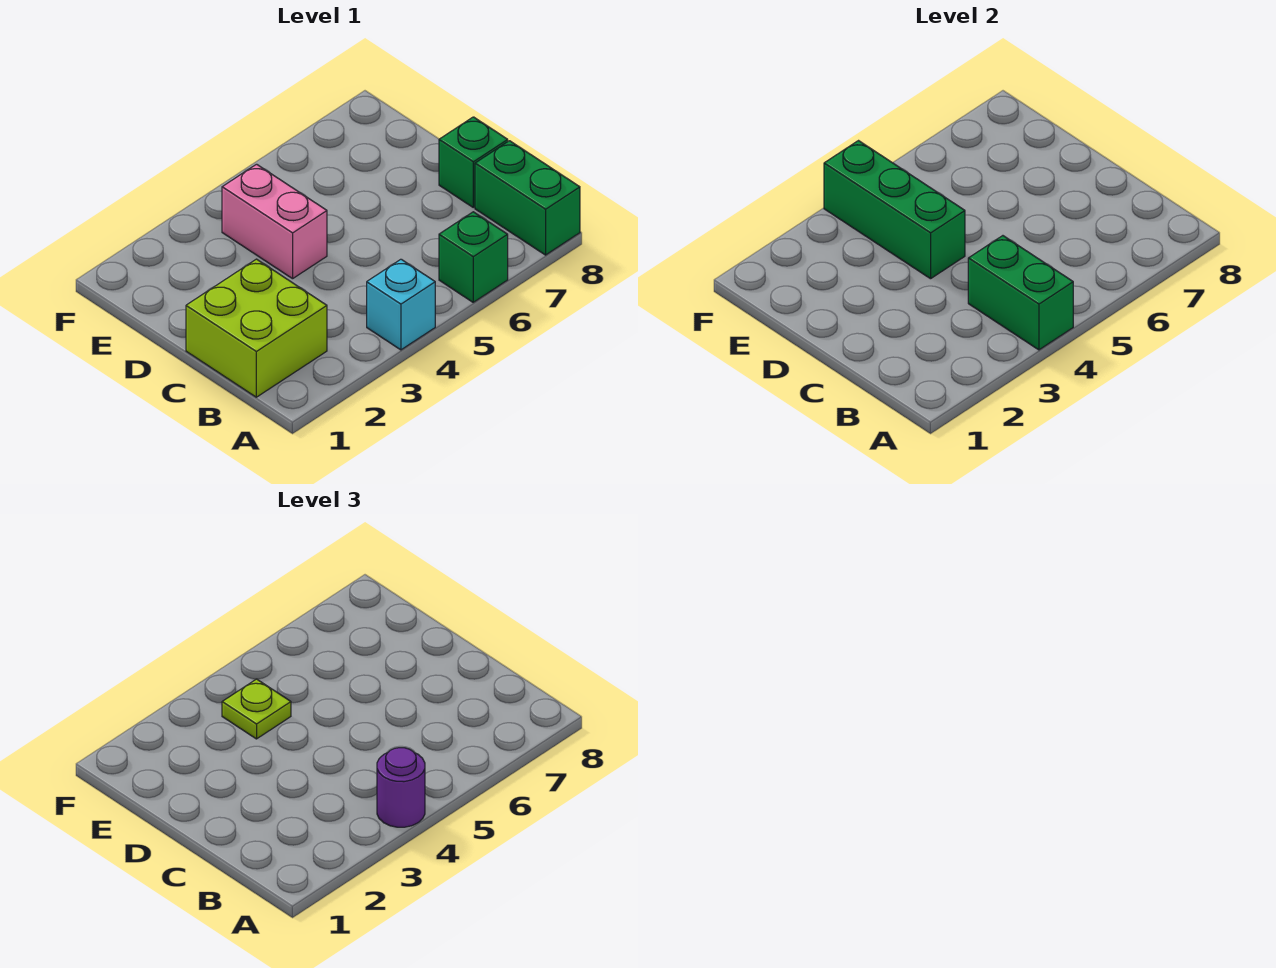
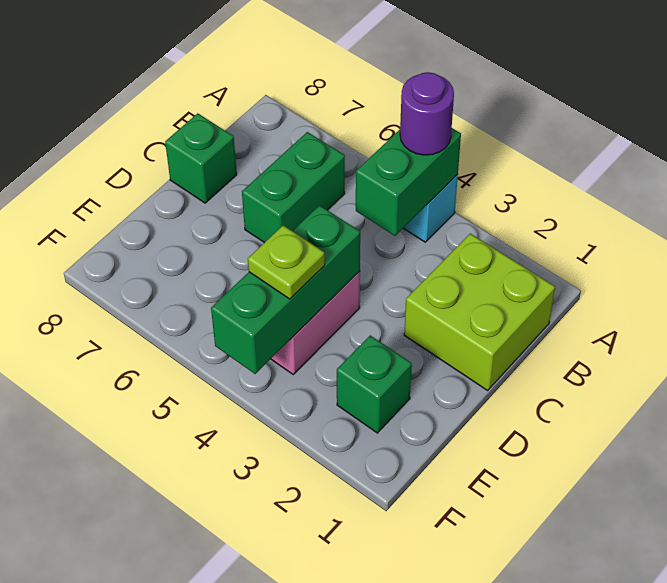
green 1x1 brick [439,212,508,302] -> green 1x1 brick moved to [337,335,412,433]
green 1x2 brick [475,141,580,255] -> green 1x2 brick moved to [242,132,345,243]

